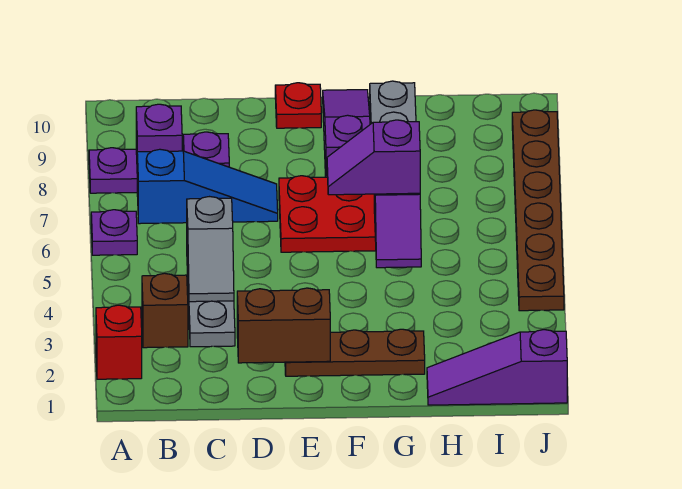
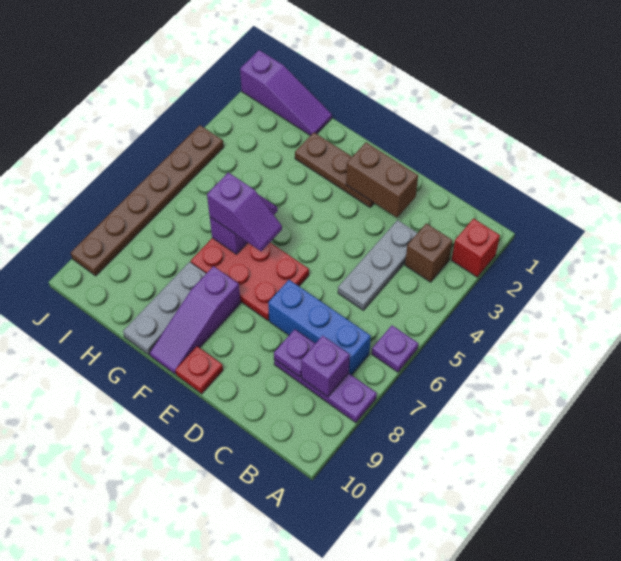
blue 1x3 slope [137,149,278,224] -> blue 1x3 brick [268,280,371,375]
grey 1x2 slope [187,197,234,302] -> none

